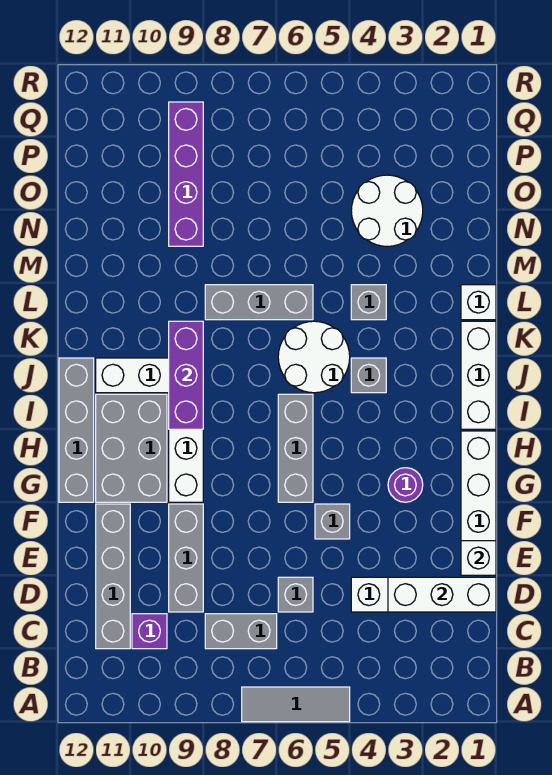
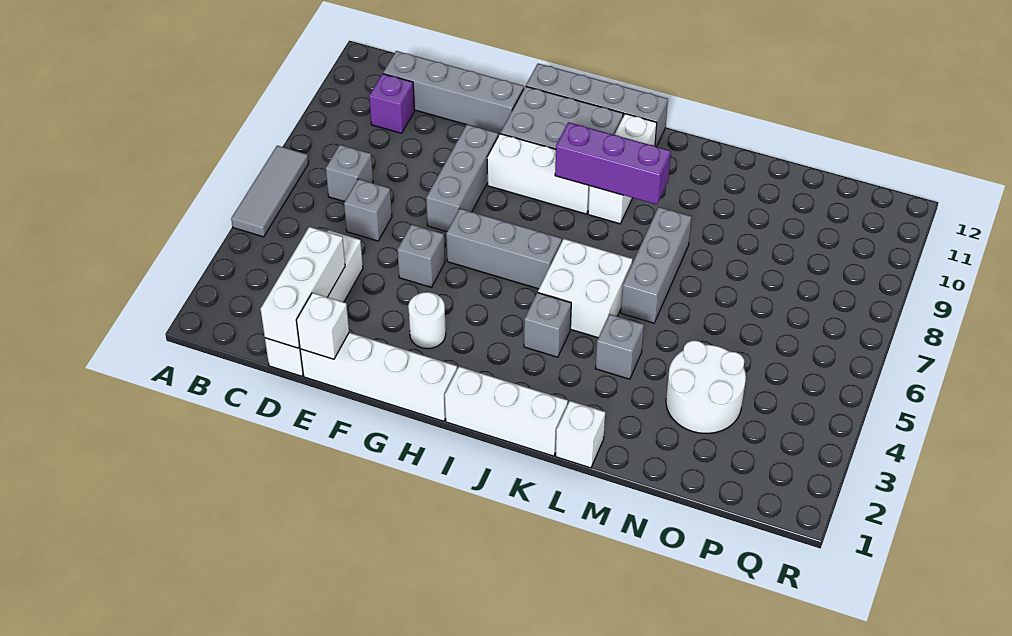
grey 1x2 brick [205,614,277,649] -> grey 1x1 brick [326,145,373,202]
grey 1x3 brick [169,504,203,612] -> grey 1x3 brick turned to [426,124,498,232]
purple 1x1 round brick [388,468,423,502] -> white 1x1 round brick [408,292,446,349]
white 2x2 round brick [278,321,350,393] -> white 2x2 brick [538,239,633,338]
purple 1x4 brick [169,102,203,246] -> none

